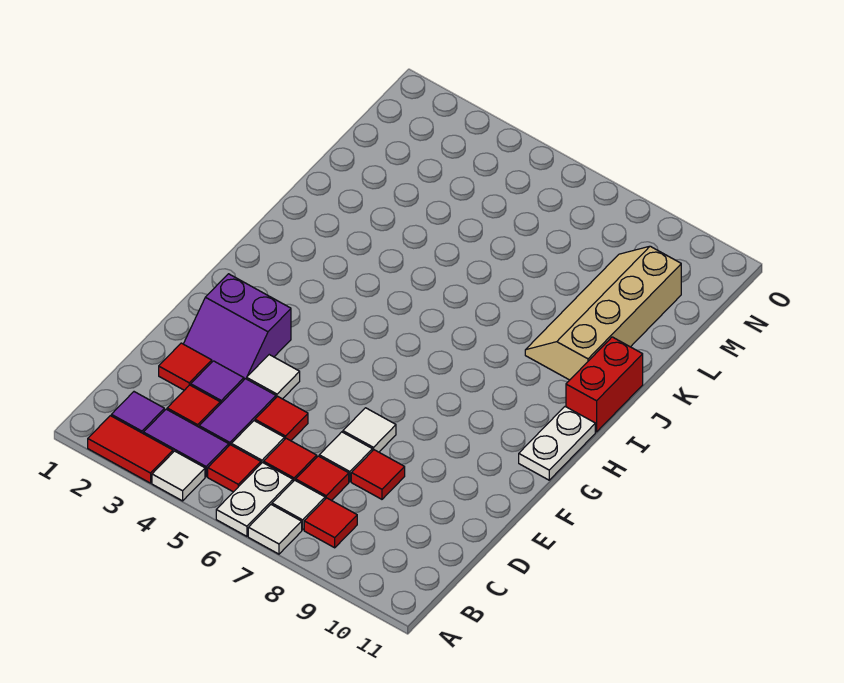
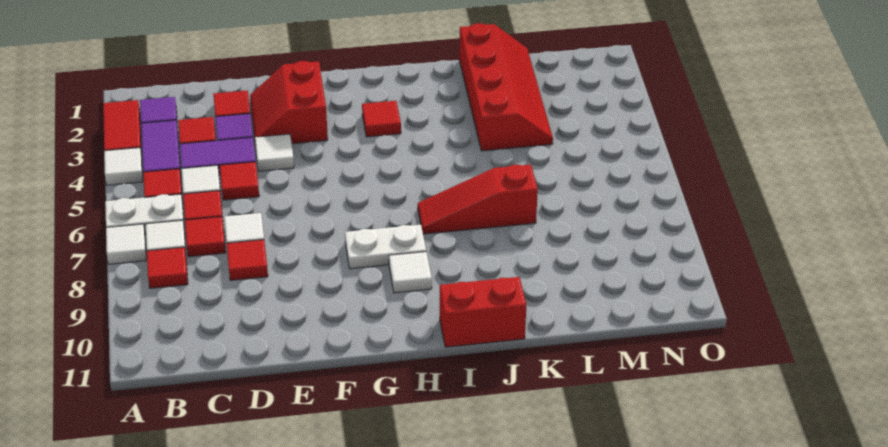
purple 2x2 slope [184,274,291,379] -> red 2x2 slope [250,61,328,144]
white 1x1 tile [343,408,396,452] -> white 1x1 tile moved to [389,252,432,293]
white 1x2 plate [519,407,595,480] -> white 1x2 plate moved to [345,225,426,269]
none -> red 1x1 tile [362,101,401,137]
none -> red 1x3 slope [418,165,538,234]
tan 2x4 slope [525,246,681,380] -> none
none -> red 2x4 slope [459,23,553,151]

